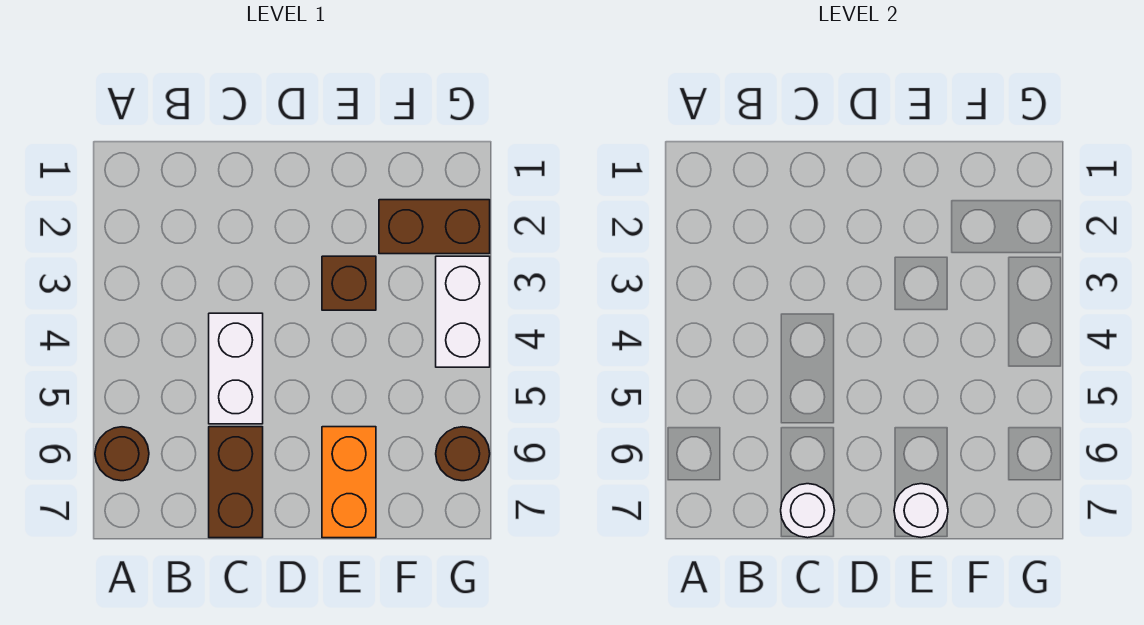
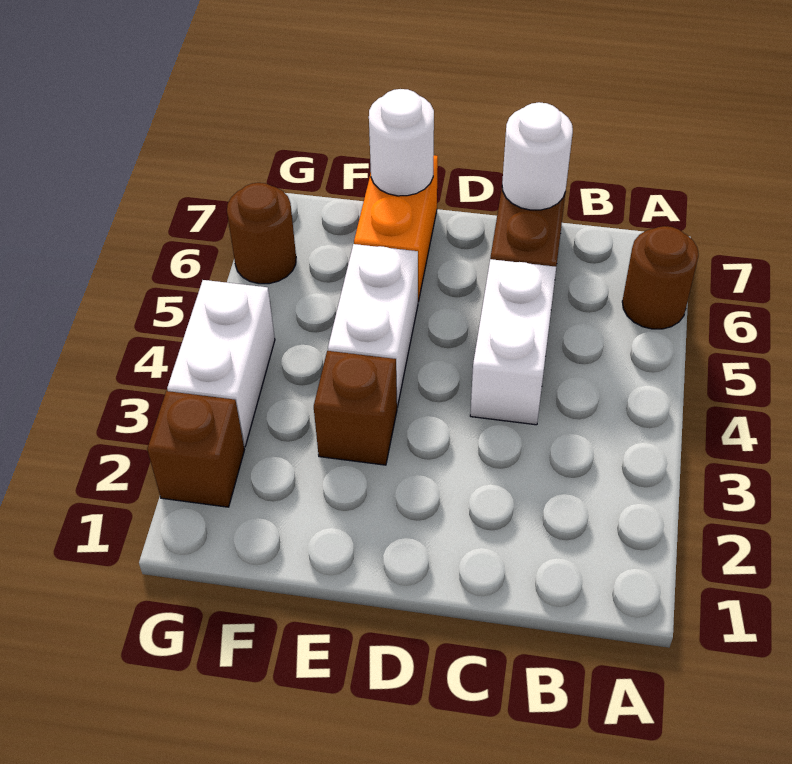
none -> white 1x2 brick [328,244,418,407]
brown 1x2 brick [379,200,490,254] -> brown 1x1 brick [147,391,244,507]

